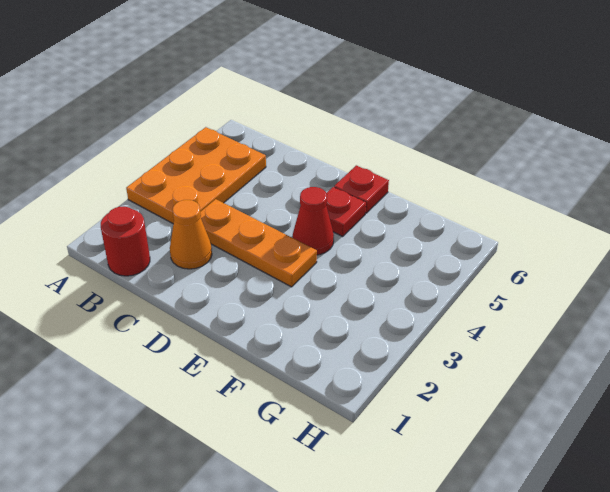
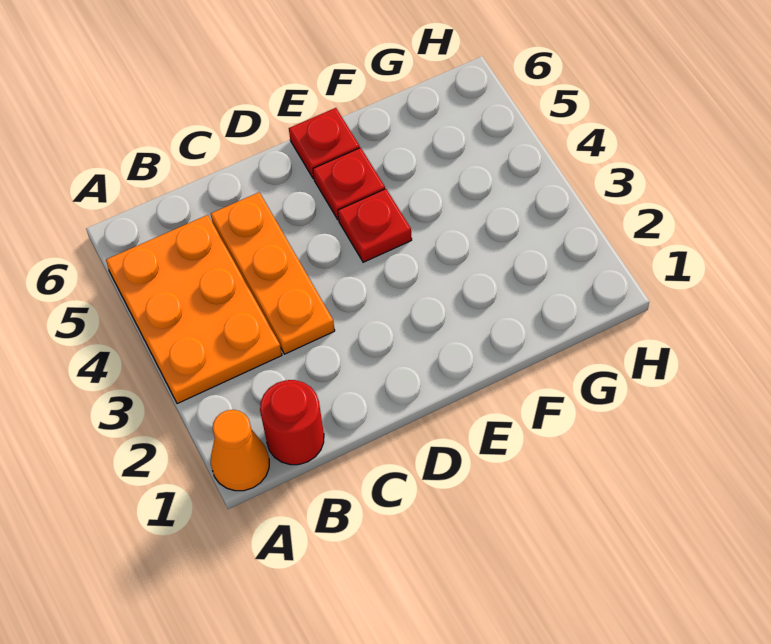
orange 1x1 cone [170,200,212,269] -> orange 1x1 cone moved to [211,410,269,491]
orange 1x3 plate [200,199,317,287] -> orange 1x3 plate turned to [211,192,335,354]
red 1x1 cone [293,187,334,255] -> red 1x1 plate [338,189,412,262]

